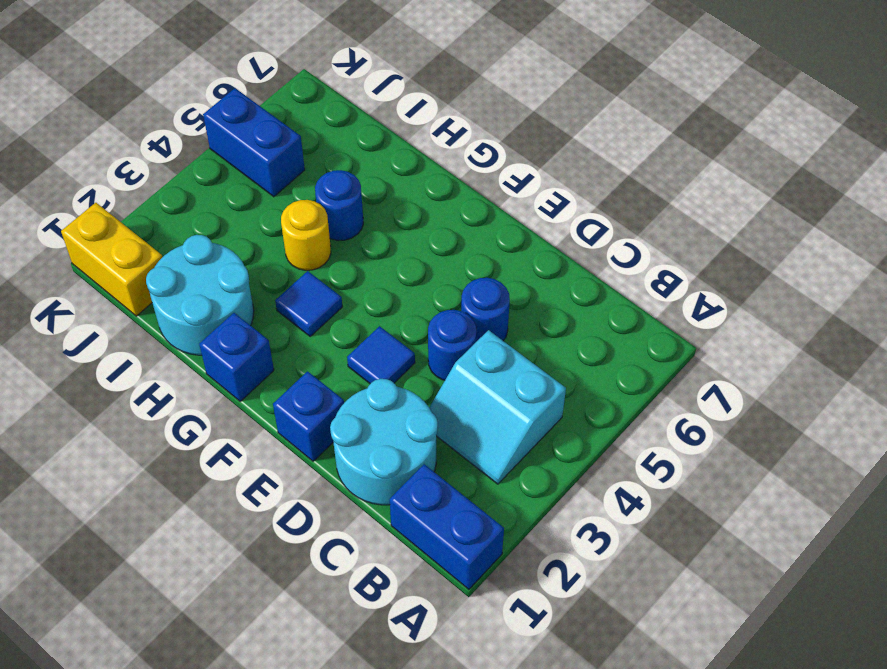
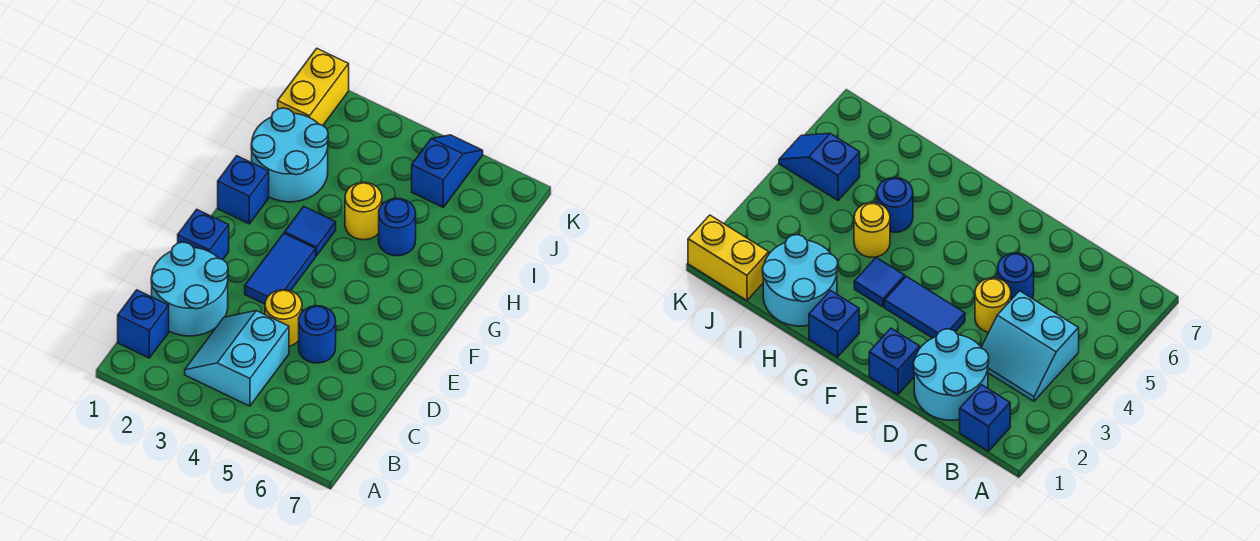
blue 1x2 brick [390,464,504,589] -> blue 1x1 brick [118,290,169,358]
blue 1x1 round brick [428,310,476,380] -> yellow 1x1 round brick [265,290,302,346]
blue 1x1 tile [347,326,415,384] -> blue 1x2 tile [245,233,316,304]
blue 1x2 brick [203,88,305,197] -> blue 1x2 slope [412,135,483,207]

